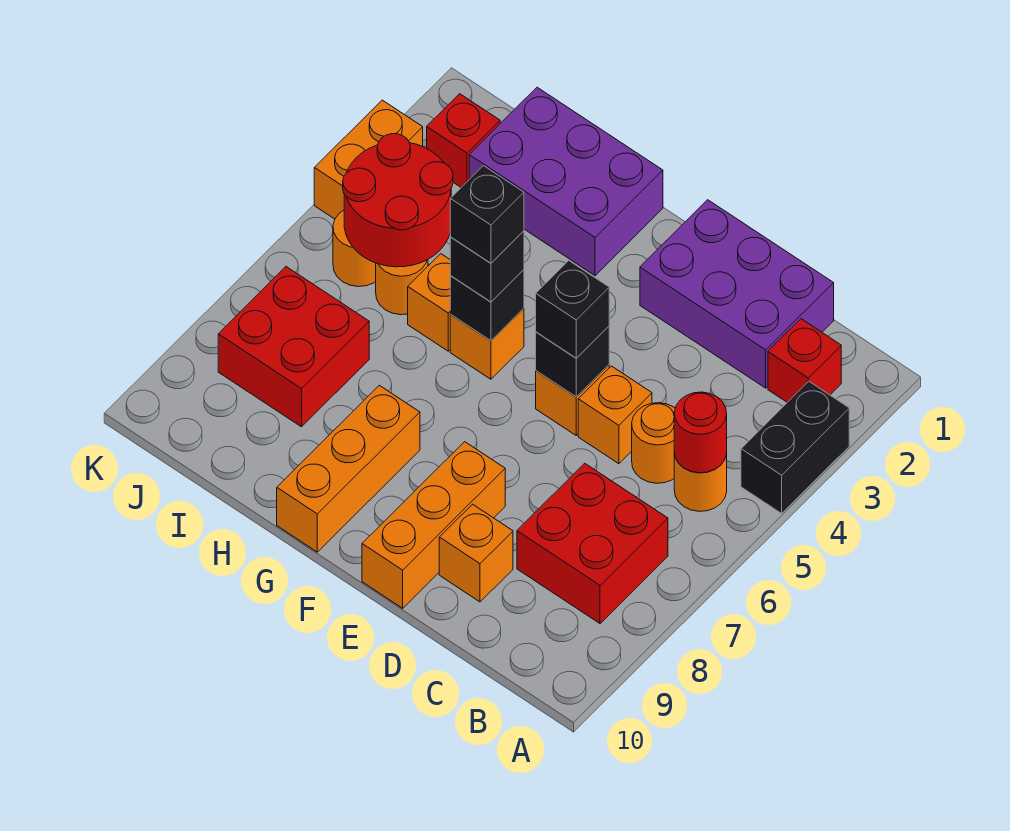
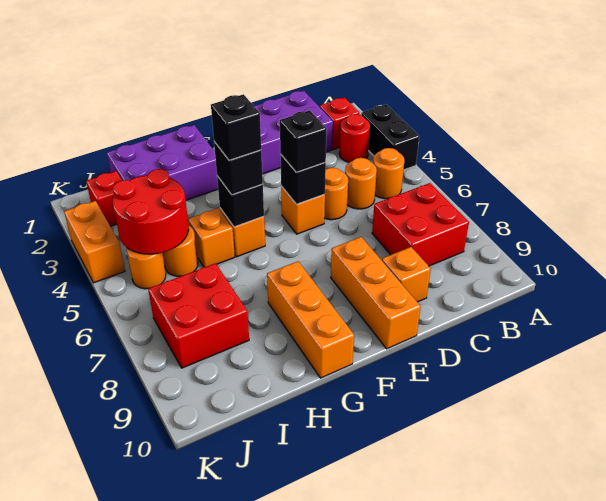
red 1x1 round brick [674,392,727,473] -> red 1x1 round brick moved to [339,114,370,162]
orange 1x1 brick [578,366,652,464] -> orange 1x1 round brick [324,168,348,220]

